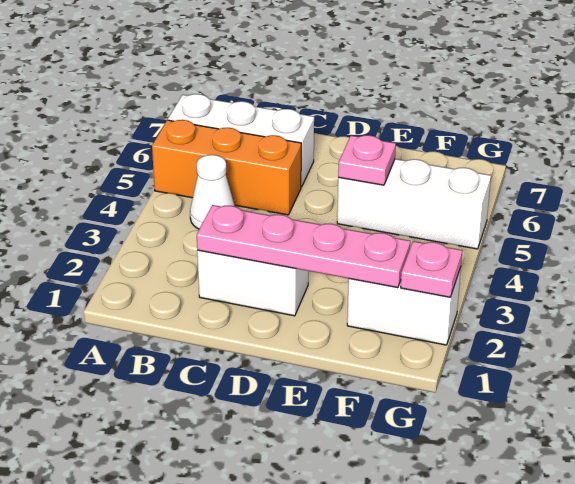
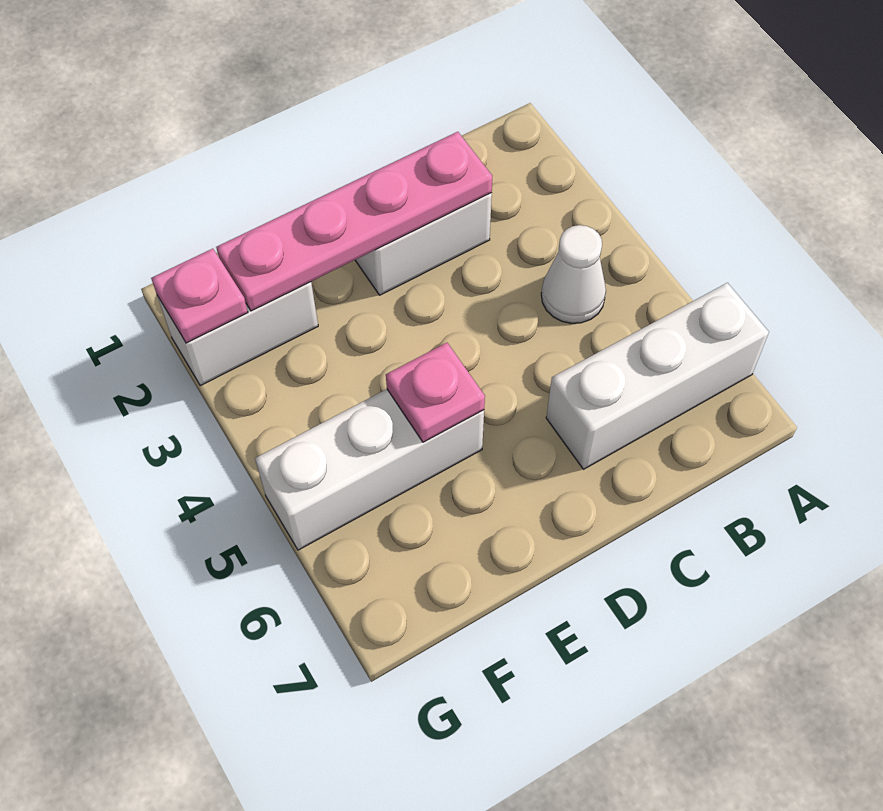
orange 1x3 brick [152,120,301,215] -> none

